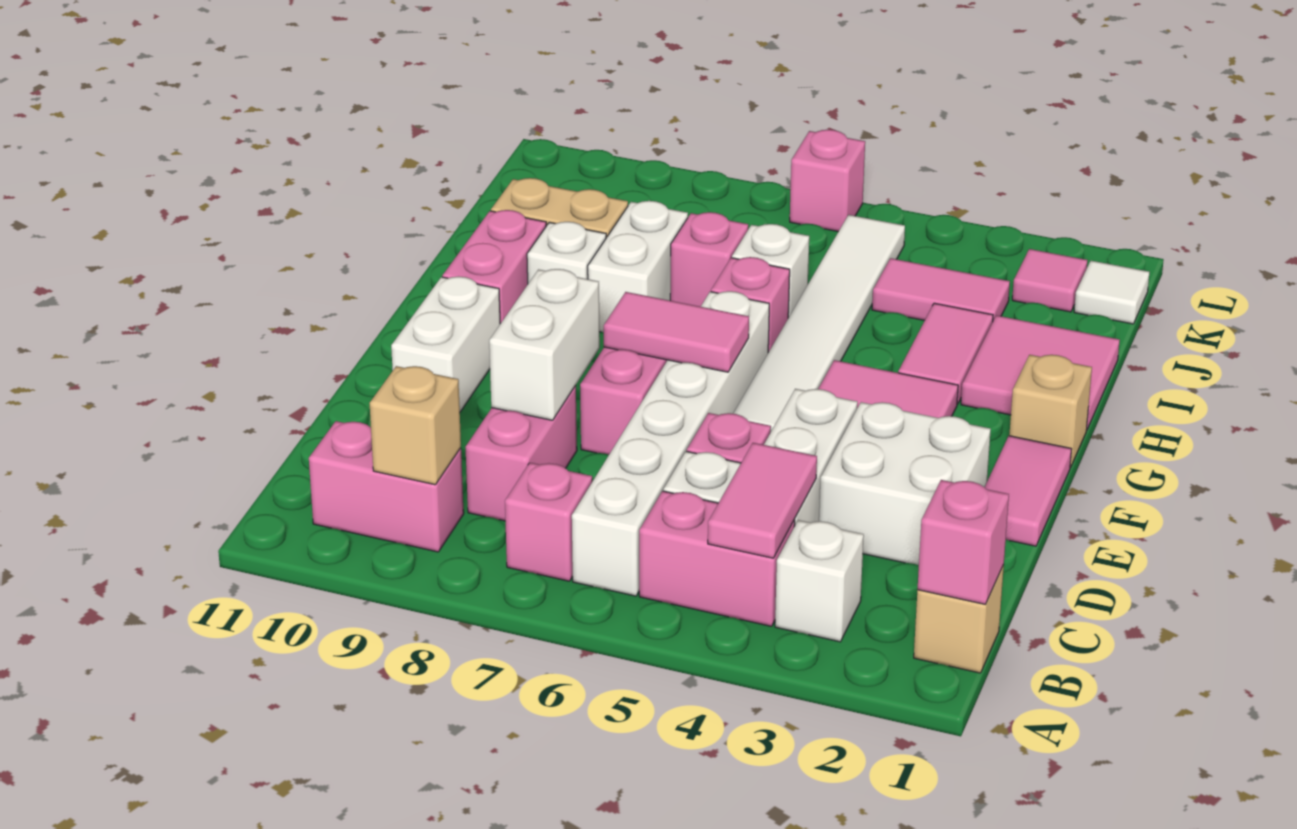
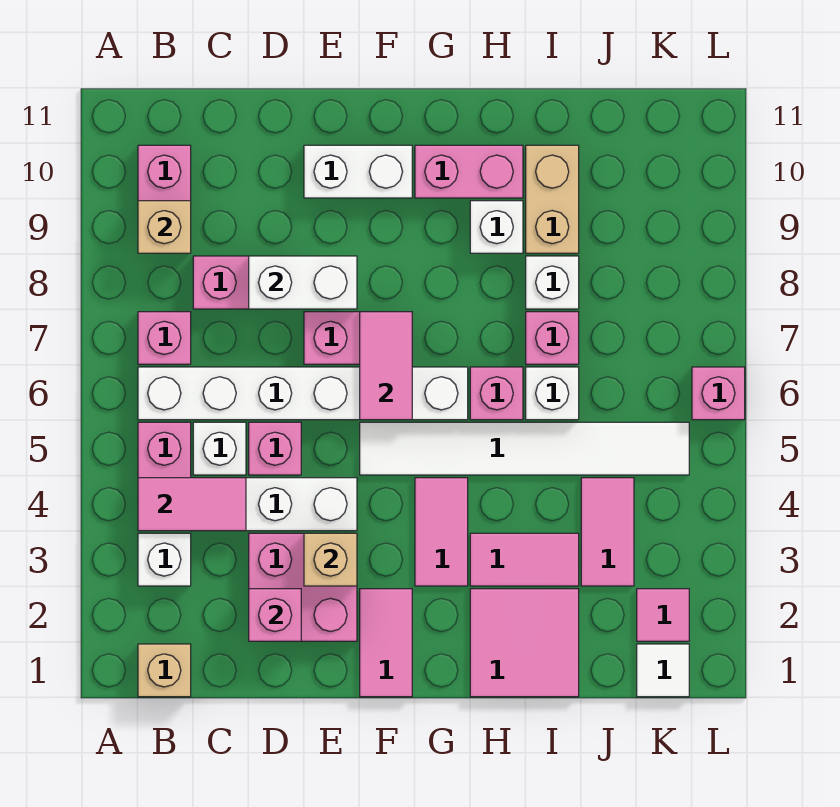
pink 1x1 brick [918,480,1009,604] -> pink 1x1 brick moved to [249,589,301,641]
white 2x2 brick [819,402,991,565] -> pink 2x2 brick [249,533,357,641]
pink 1x2 tile [985,436,1072,546] -> pink 1x2 tile turned to [360,589,412,697]
tan 1x1 brick [1009,355,1092,468] -> tan 1x1 brick moved to [304,533,357,586]
white 1x2 brick [588,201,688,332] -> white 1x1 brick [526,256,579,309]

